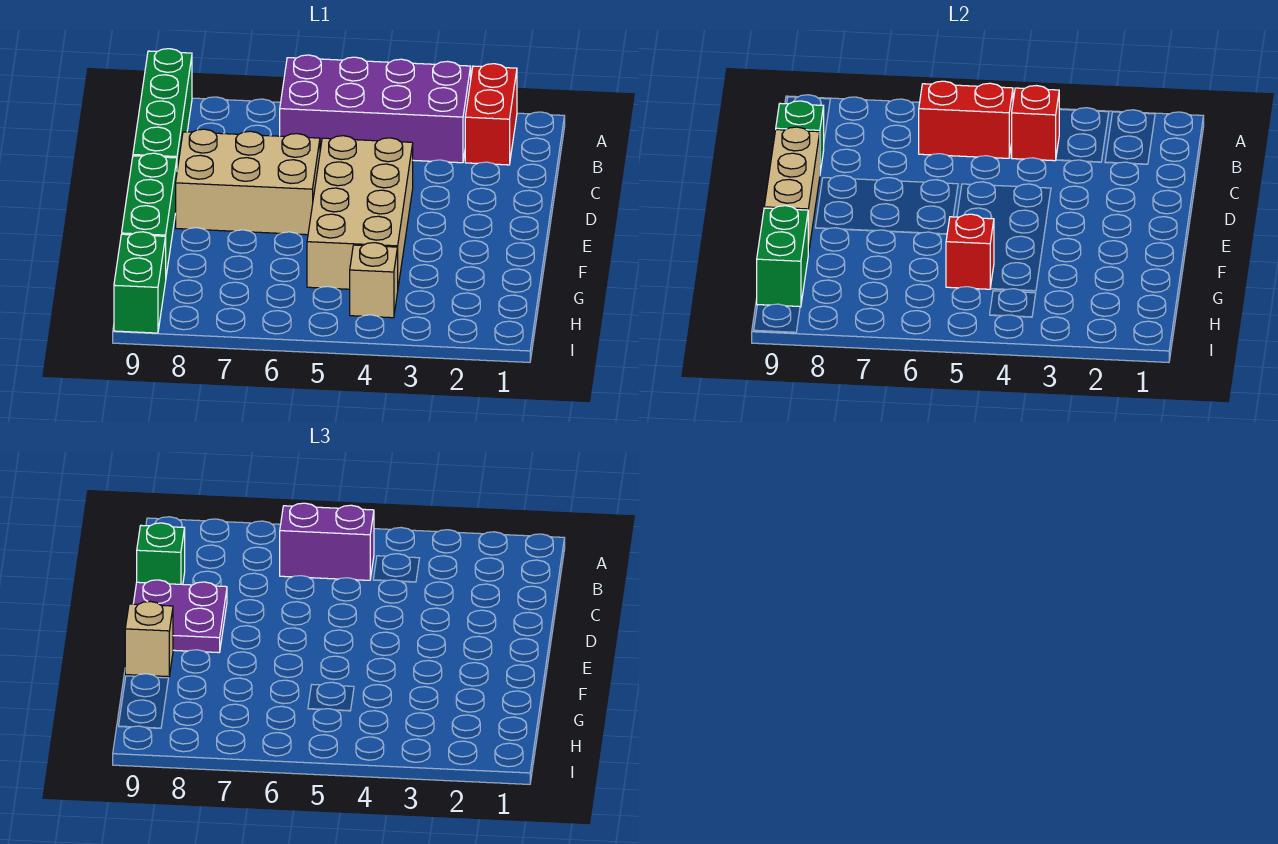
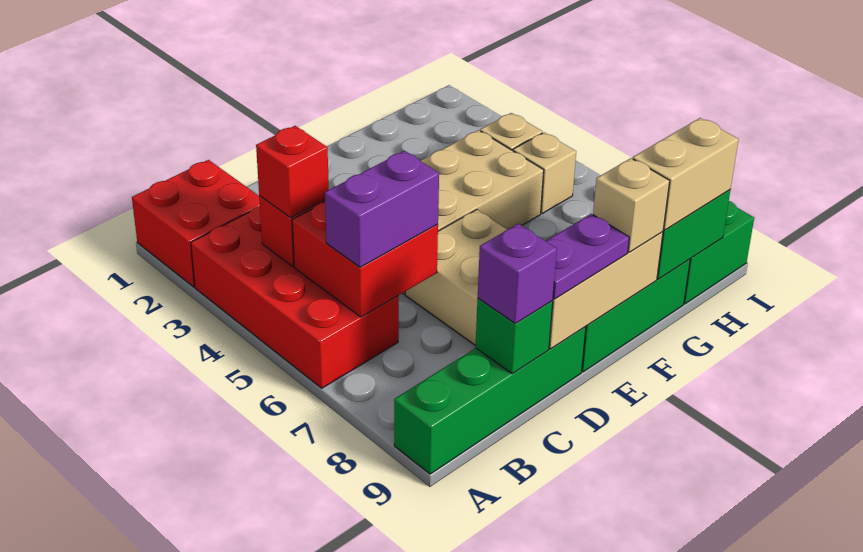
red 1x2 brick [465,64,517,165] -> red 2x2 brick [132,160,260,287]
purple 2x4 brick [280,55,471,163] -> red 2x4 brick [191,206,399,388]
red 1x2 brick [919,81,1013,158] -> red 2x2 brick [292,202,438,317]
purple 1x2 brick [280,503,374,580] -> purple 1x2 brick turned to [325,151,439,267]
green 1x1 brick [137,523,185,584] -> purple 1x1 brick [478,224,557,323]
purple 2x2 plate [133,580,227,653] -> purple 1x2 plate [546,214,629,299]
red 1x1 brick [946,214,994,289] -> red 1x1 brick moved to [256,126,329,218]
none -> tan 1x2 brick [633,118,739,230]
none -> tan 1x1 brick [513,132,576,214]

